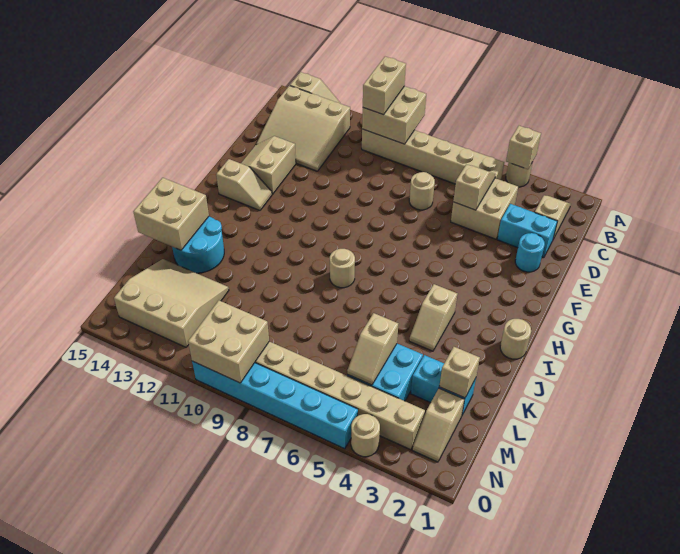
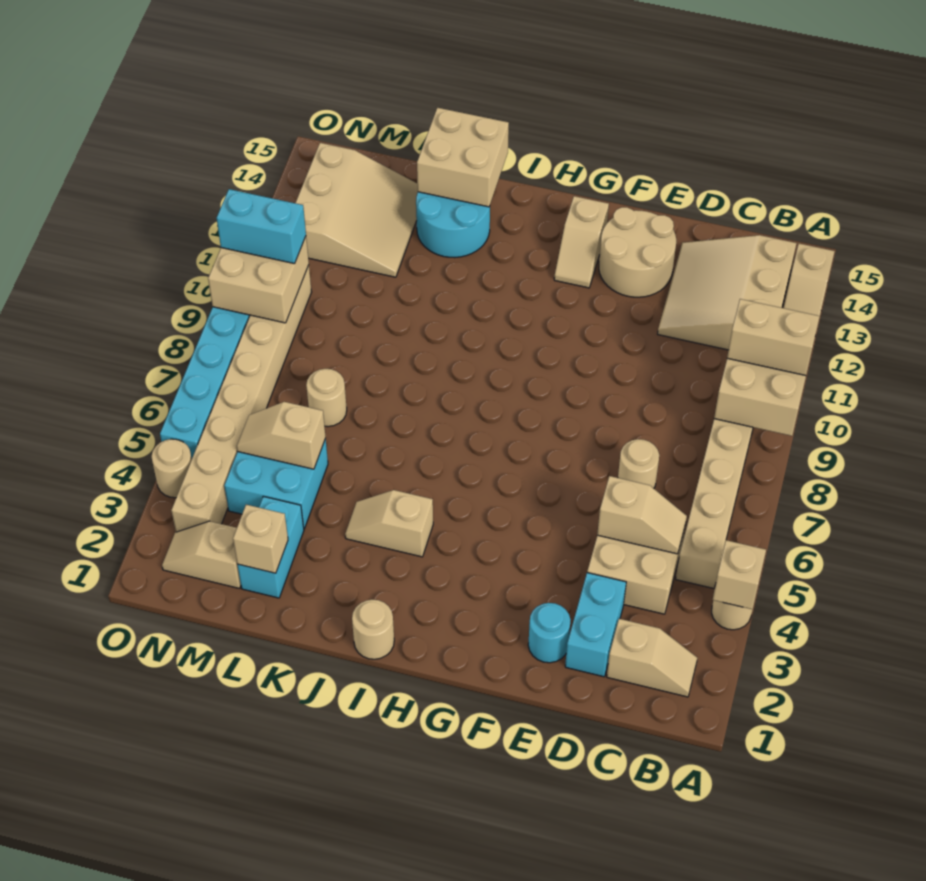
tan 2x2 slope [241,136,296,194] -> tan 2x2 round brick [599,207,676,297]
tan 1x1 round brick [330,249,355,288] -> tan 1x1 round brick moved to [306,369,347,427]
none -> cyan 1x2 brick [217,189,306,264]

